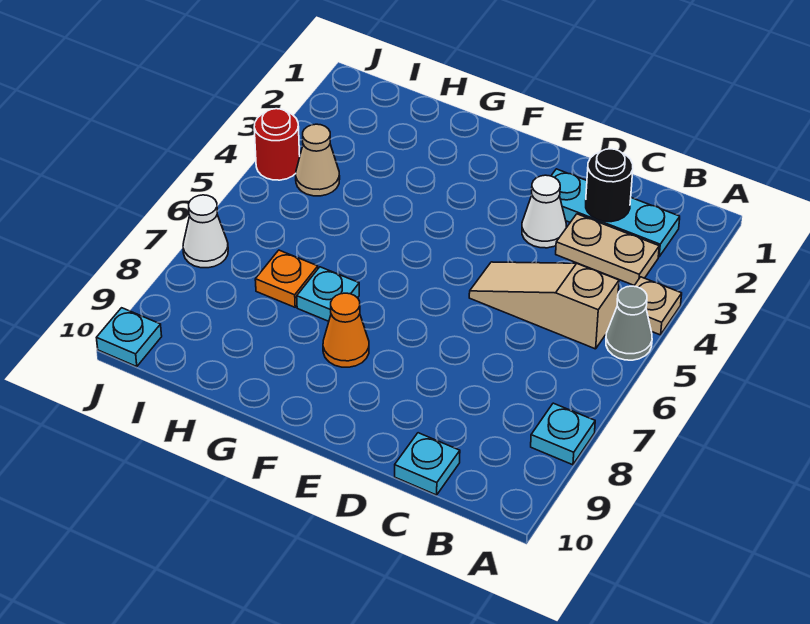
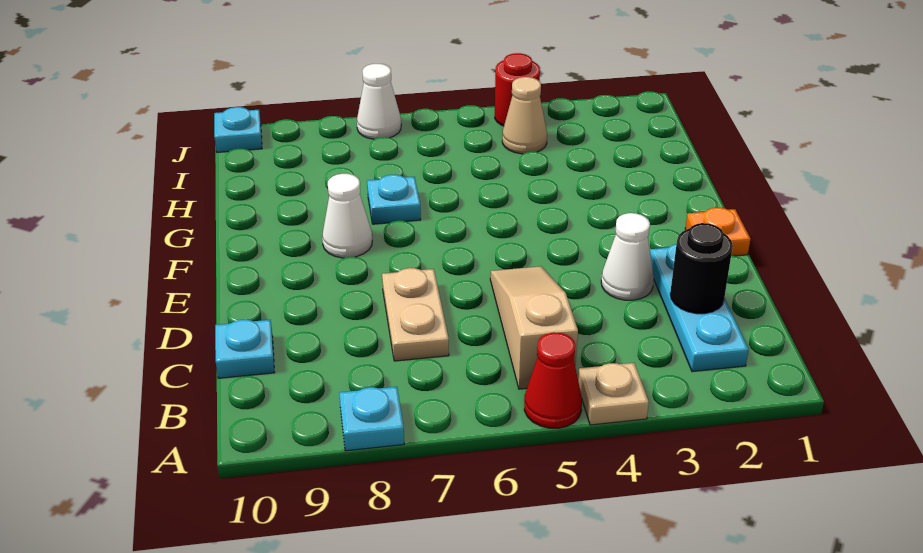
grey 1x1 cone [606,286,652,360] -> red 1x1 cone [524,332,582,428]
tan 1x2 plate [556,214,659,285] -> tan 1x2 plate moved to [382,268,449,361]
orange 1x1 cone [323,293,369,367] -> white 1x1 cone [322,174,372,258]
orange 1x1 plate [255,250,318,307] -> orange 1x1 plate moved to [685,208,750,256]

